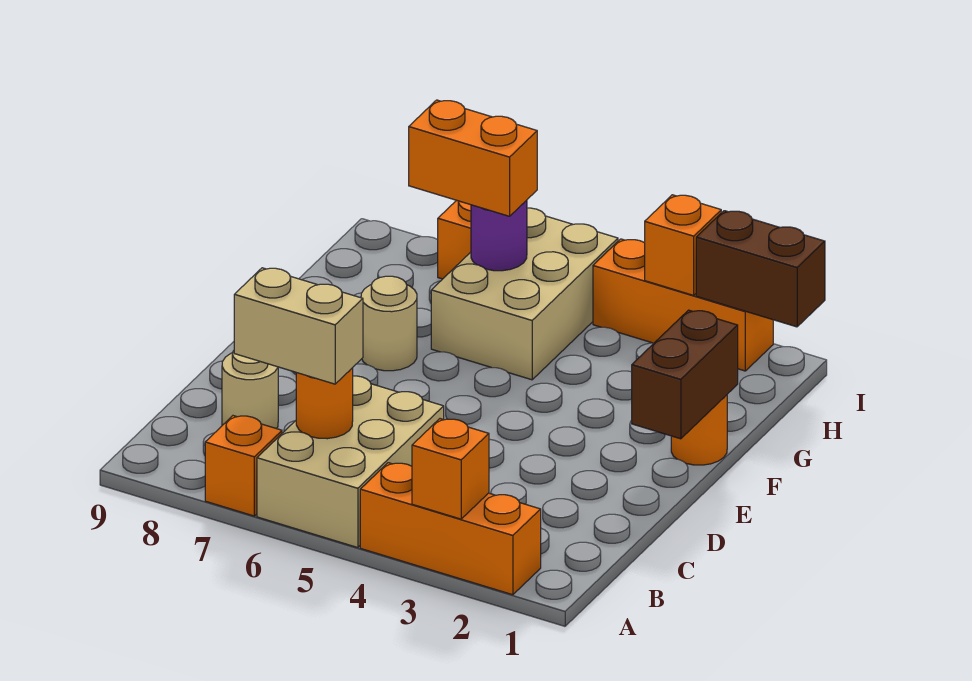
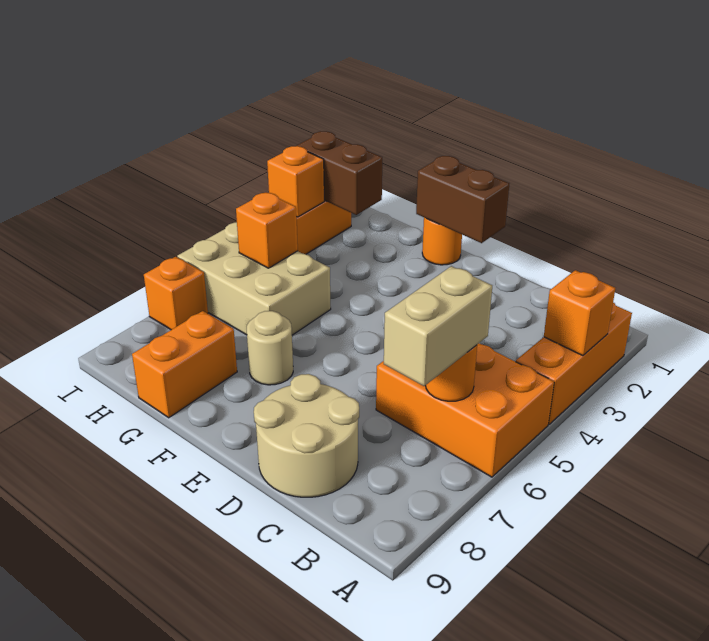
tan 2x3 brick [257,376,444,548] -> orange 2x3 brick [376,343,554,477]
orange 1x1 brick [205,416,282,516] -> orange 1x1 brick moved to [236,193,298,268]
tan 1x1 round brick [222,351,278,429] -> tan 2x2 round brick [254,374,359,497]
purple 1x1 round brick [471,200,527,271] -> none
orange 1x2 brick [409,100,537,216] -> orange 1x2 brick moved to [132,311,237,418]
brown 1x2 brick [696,211,825,327] -> brown 1x2 brick turned to [297,131,382,215]

